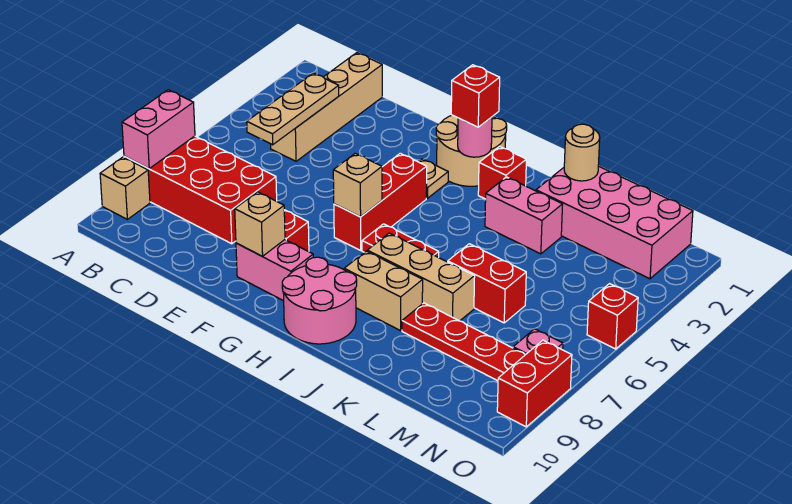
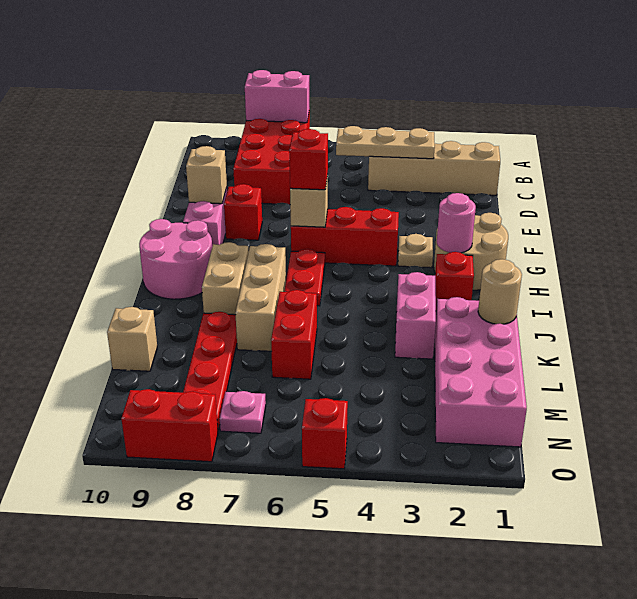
tan 1x1 brick [100,157,150,219] -> tan 1x1 brick moved to [107,307,157,371]
red 1x1 brick [451,65,500,127] -> red 1x1 brick moved to [289,129,328,190]

